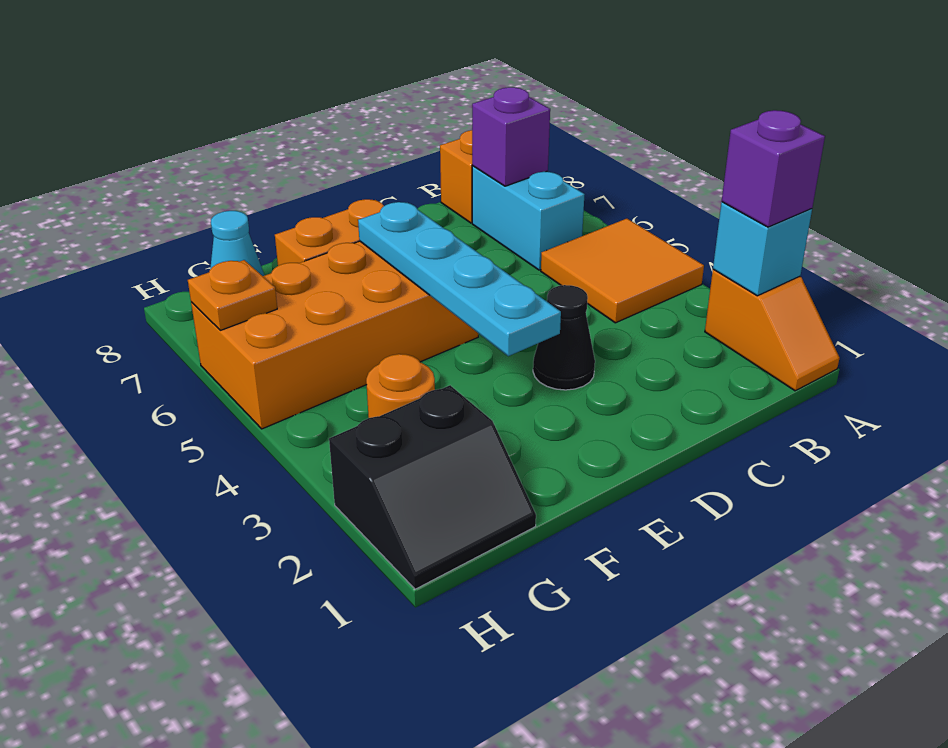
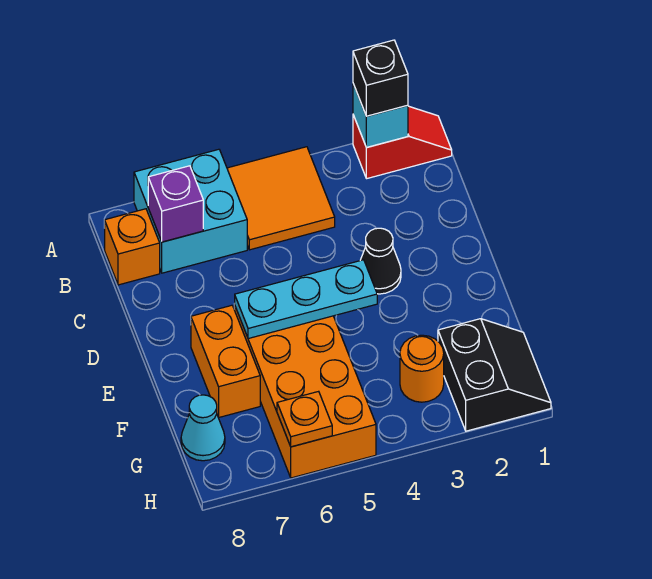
orange 1x2 slope [705,269,839,391] -> red 1x2 slope [353,106,452,179]
purple 1x1 brick [722,110,825,227] -> black 1x1 brick [353,40,408,116]
cyan 1x2 brick [472,166,585,270] -> cyan 2x2 brick [134,149,247,273]
cyan 1x4 plate [358,202,561,356] -> cyan 1x3 plate [235,260,377,339]

